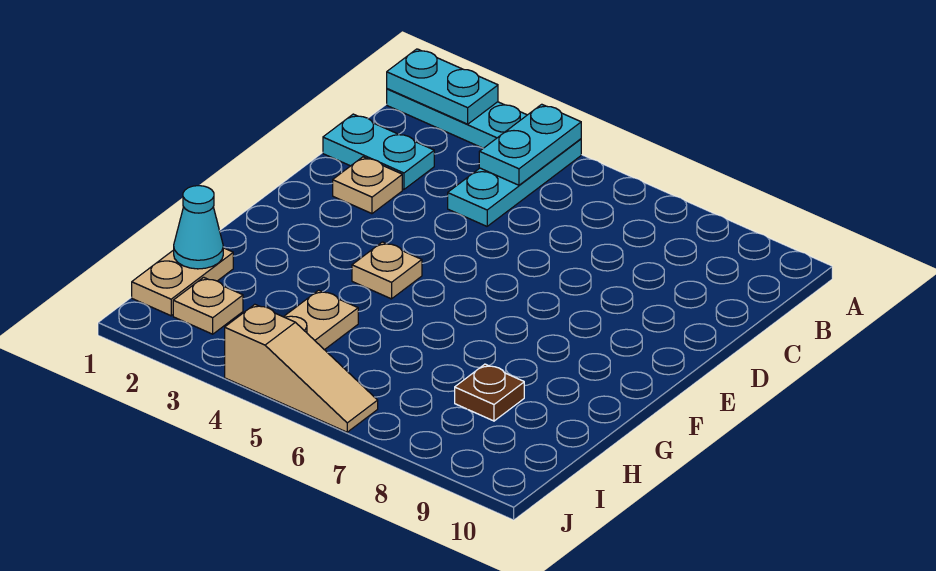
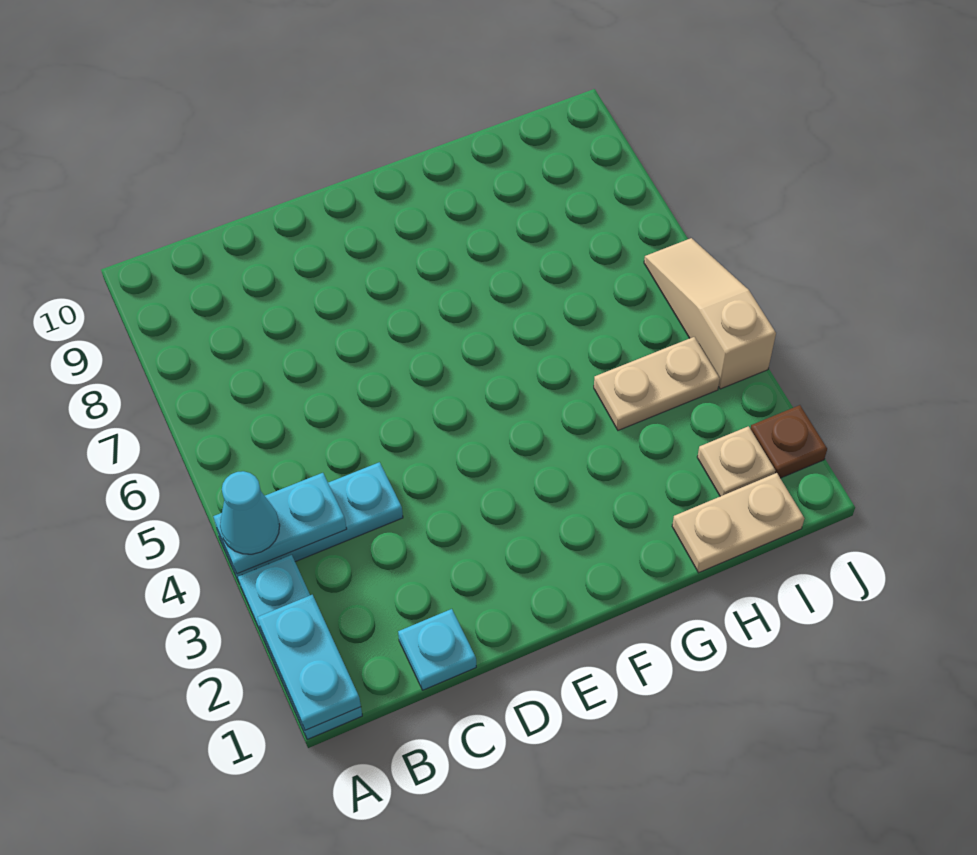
cyan 1x2 plate [323,114,434,189] -> cyan 1x1 plate [398,609,476,690]
tan 1x1 plate [333,157,402,214] -> none
tan 1x1 plate [352,242,422,299] -> none
cyan 1x1 cone [174,186,223,269] -> cyan 1x1 cone moved to [220,471,280,554]
brown 1x1 plate [455,364,524,421] -> brown 1x1 plate moved to [750,405,827,478]

